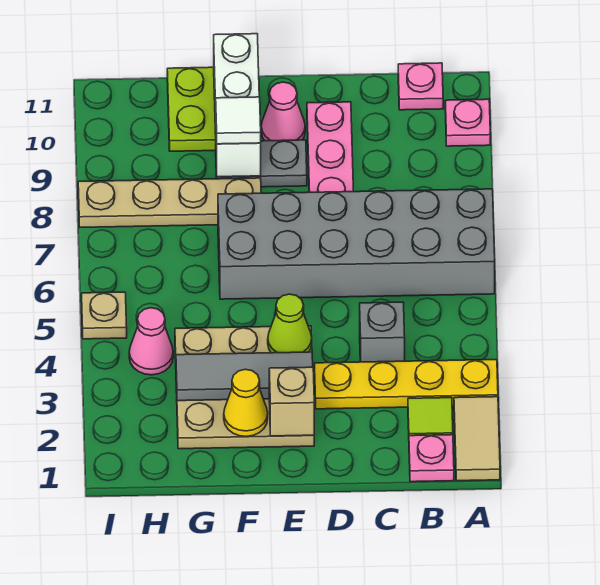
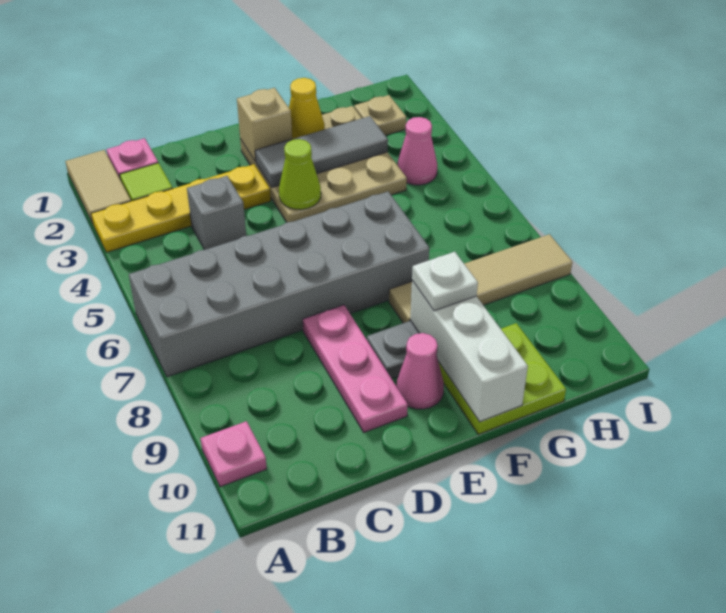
pink 1x1 plate [398,63,443,110] -> none
tan 1x4 plate [78,178,261,227] -> tan 1x4 tile [389,234,572,323]
white 1x1 tile [216,97,261,144] -> white 1x1 plate [412,252,478,311]
tan 1x1 plate [82,292,127,339] -> tan 1x1 plate moved to [354,95,406,136]

